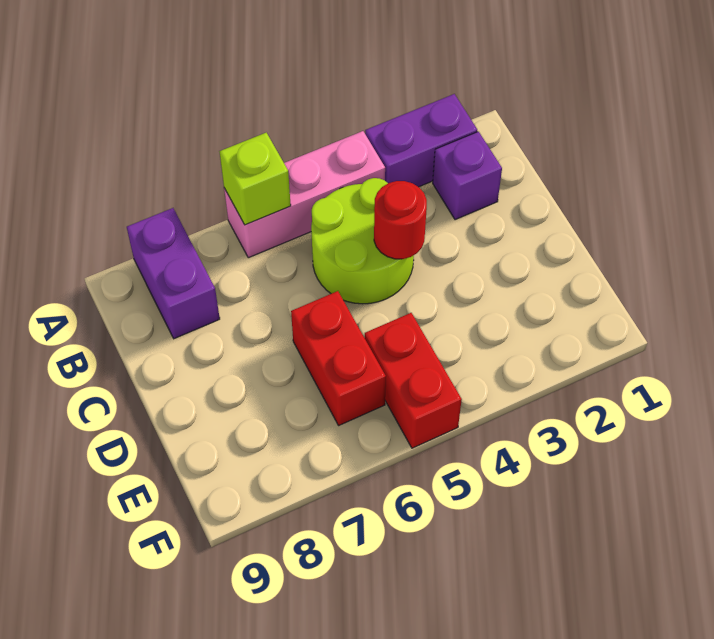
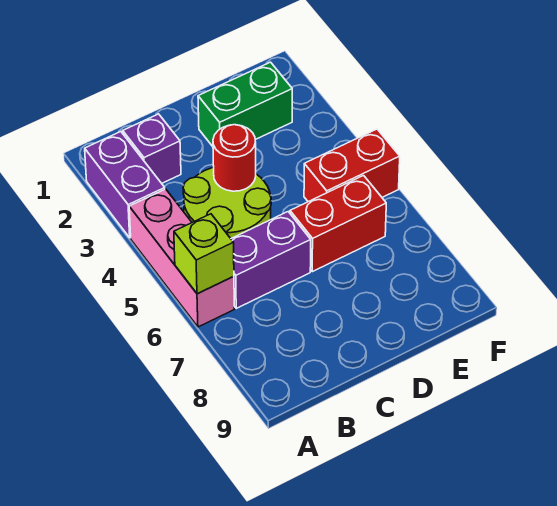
purple 1x2 brick [127,208,220,339] -> purple 1x2 brick moved to [231,212,311,308]
none -> green 1x2 brick [198,62,292,146]

